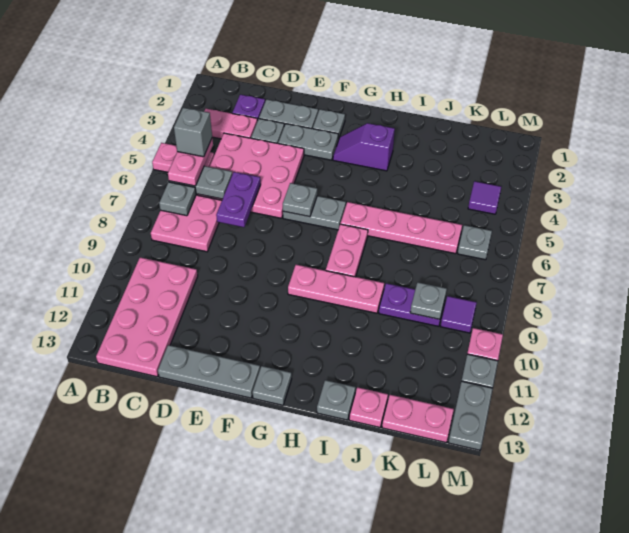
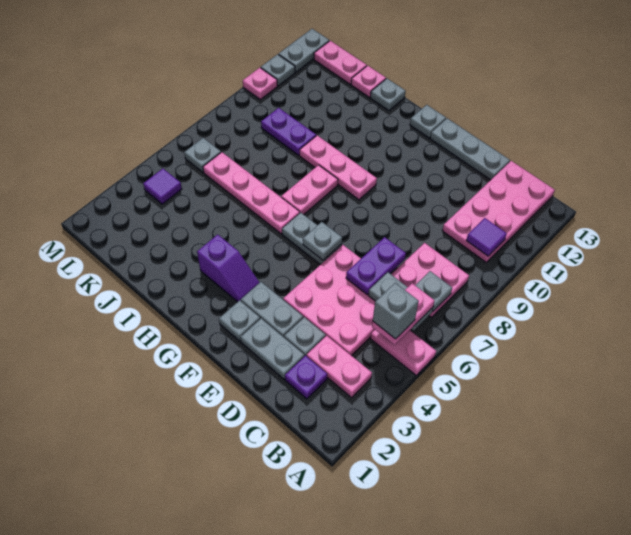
grey 1x1 plate [410,282,447,319] -> none
purple 1x1 tile [441,296,477,333] -> purple 1x1 tile moved to [466,218,507,256]

